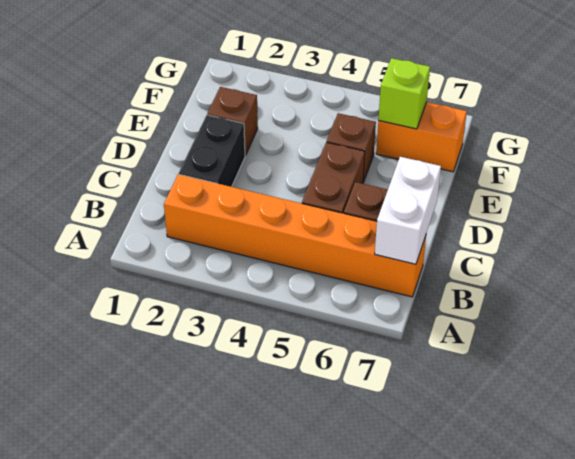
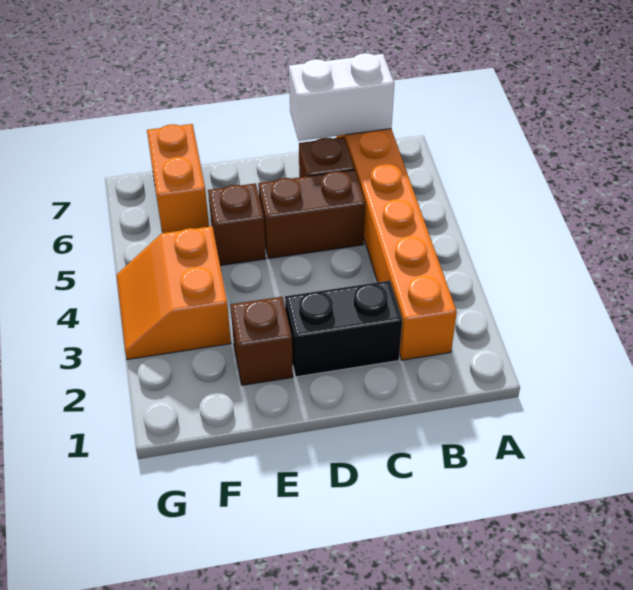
none -> orange 2x2 slope [117,226,231,360]
lime 1x1 brick [378,58,430,129] -> none

